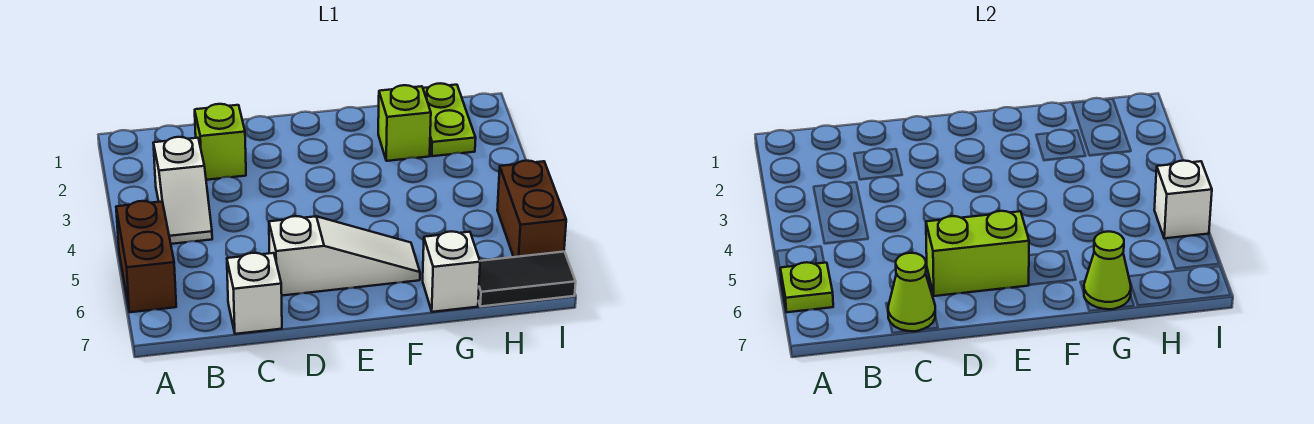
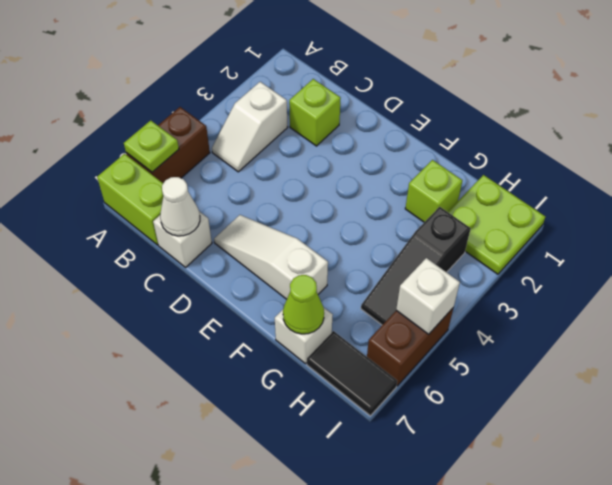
lime 1x1 cone [888,253,935,331] -> white 1x1 cone [160,177,200,236]
white 1x3 slope [269,216,420,296] -> white 1x3 slope turned to [214,215,328,299]
lime 1x2 brick [926,211,1029,296] -> lime 1x2 brick moved to [97,154,163,245]
lime 1x2 plate [423,83,476,156] -> lime 2x2 plate [448,175,545,274]
none -> black 1x3 slope [361,207,471,325]

